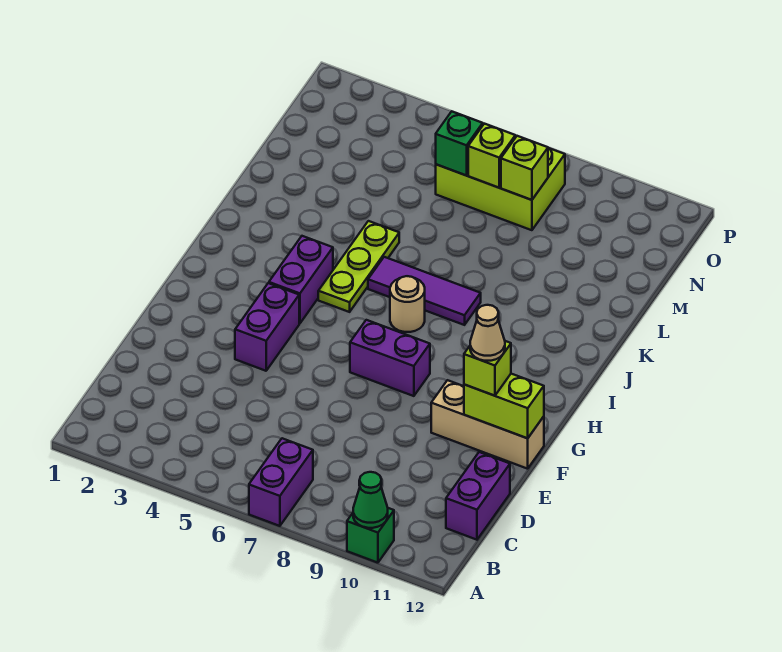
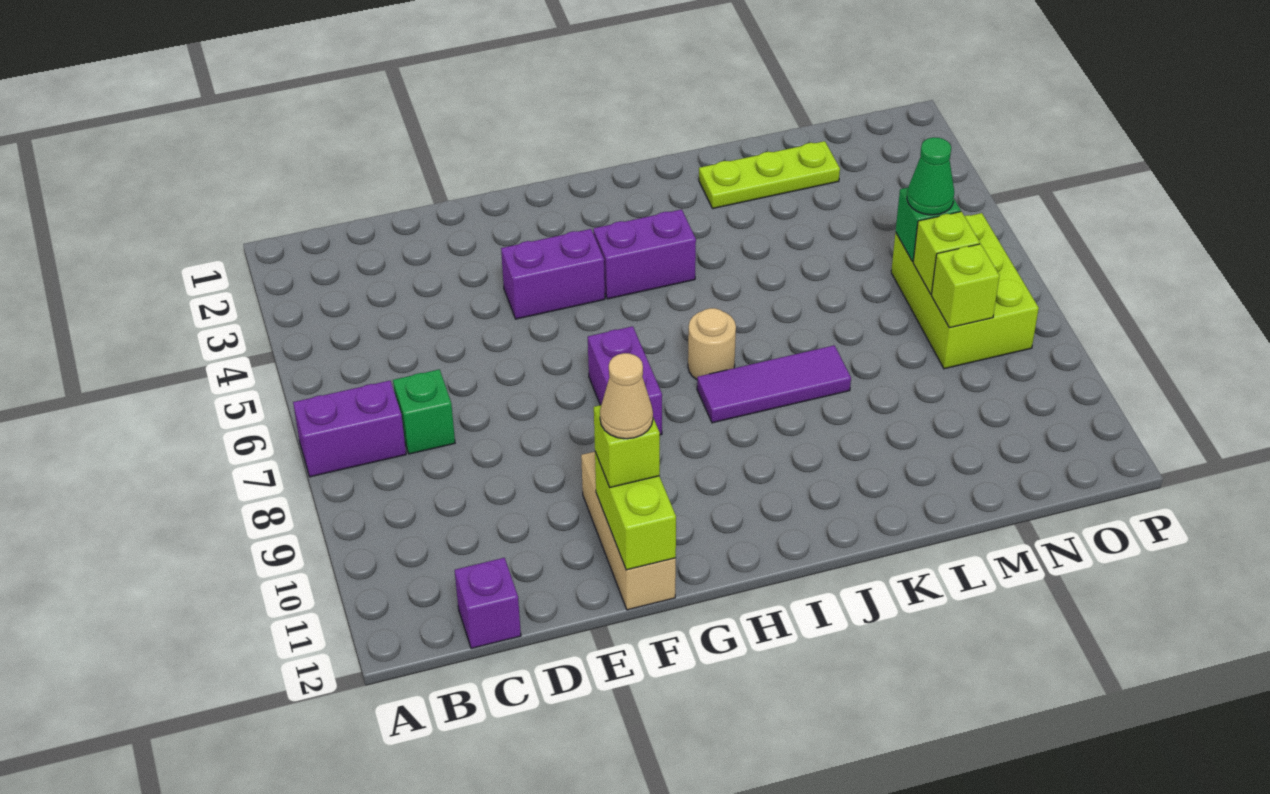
green 1x1 brick [347,508,394,563] -> green 1x1 brick moved to [393,369,455,454]
green 1x1 cone [353,472,388,528] -> green 1x1 cone moved to [907,137,954,215]
purple 1x2 brick [446,452,510,540] -> purple 1x1 brick [455,558,521,648]
lime 1x3 plate [318,221,399,312] -> lime 1x3 plate moved to [699,141,840,209]
purple 1x3 tile [368,257,481,325] -> purple 1x3 tile turned to [697,345,851,423]

